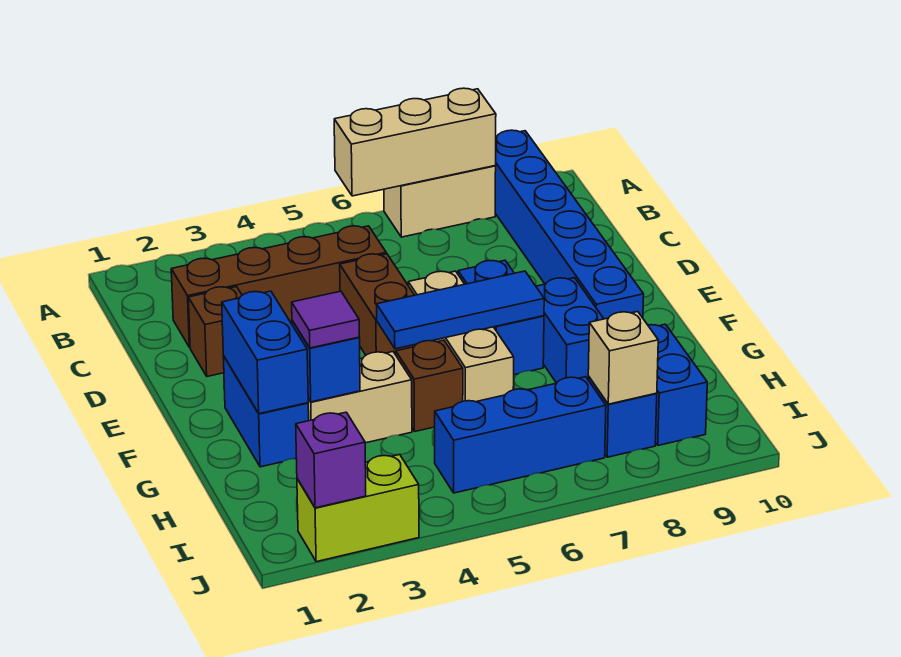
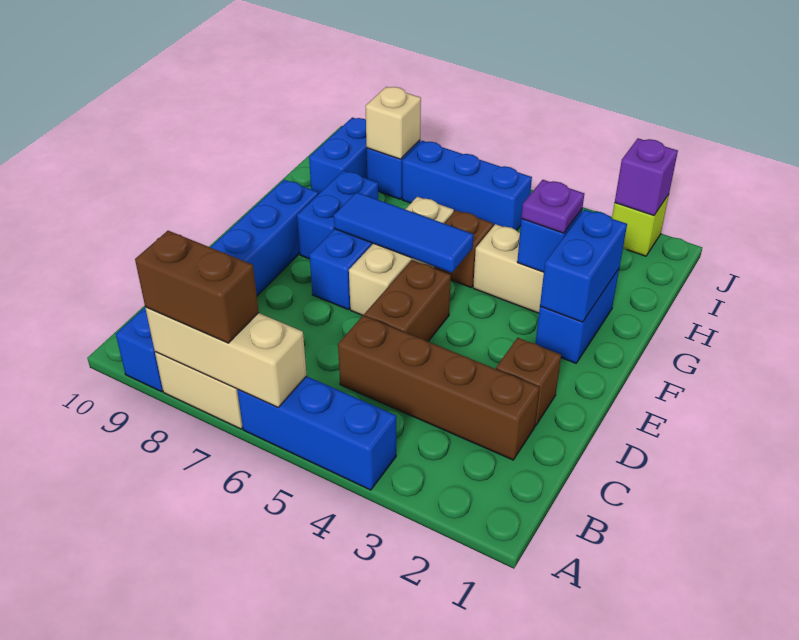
none -> blue 1x3 brick [237,376,396,490]
none -> brown 1x2 brick [135,231,259,343]
purple 1x1 tile [292,291,359,348] -> purple 1x1 plate [521,180,584,233]
lime 1x2 brick [297,455,419,562] -> lime 1x1 brick [612,194,669,256]

